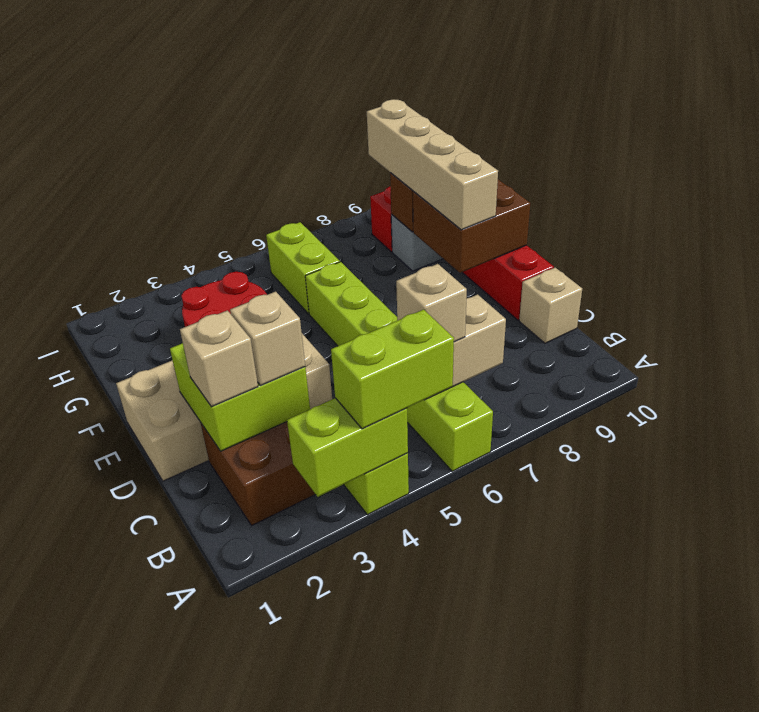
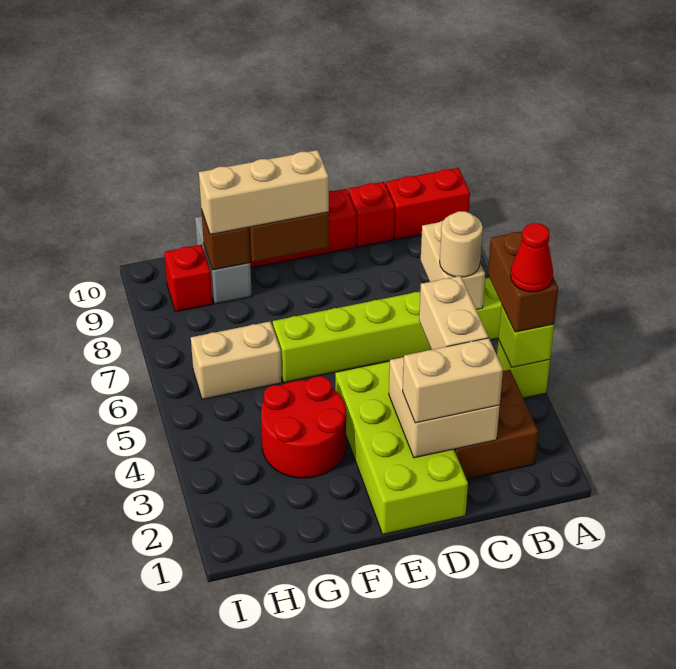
lime 1x2 brick [287,398,408,497] -> lime 1x1 brick [498,304,554,367]
lime 1x2 brick [331,309,454,429] -> brown 1x2 brick [488,231,558,332]
none -> red 1x1 cone [511,223,553,292]
none -> red 1x2 brick [386,168,470,240]
tan 1x1 brick [396,264,467,342] -> tan 1x1 round brick [440,211,483,277]
lime 2x2 brick [170,343,310,451] -> tan 2x2 brick [389,357,500,458]
tan 1x1 brick [180,311,258,407] -> tan 1x2 brick [403,338,503,423]
tan 1x1 brick [230,292,305,386] -> tan 1x2 brick [419,276,488,350]
tan 1x1 brick [519,268,582,343] -> red 1x1 brick [348,182,395,247]
tan 2x4 brick [116,334,332,481] -> lime 2x4 brick [335,361,468,534]
tan 1x4 brick [367,99,498,230] -> tan 1x3 brick [199,150,329,234]
lime 1x2 brick [266,222,340,314] -> tan 1x2 brick [191,322,282,399]

